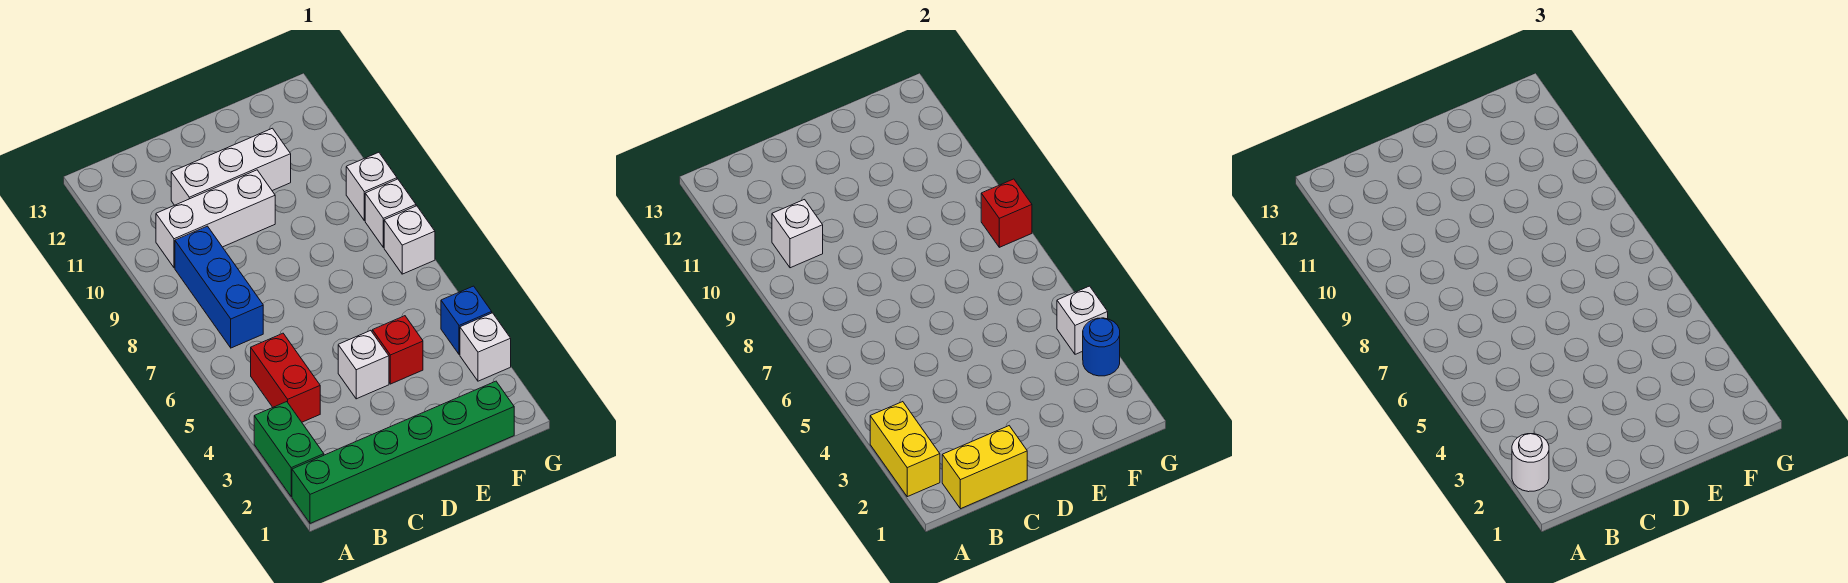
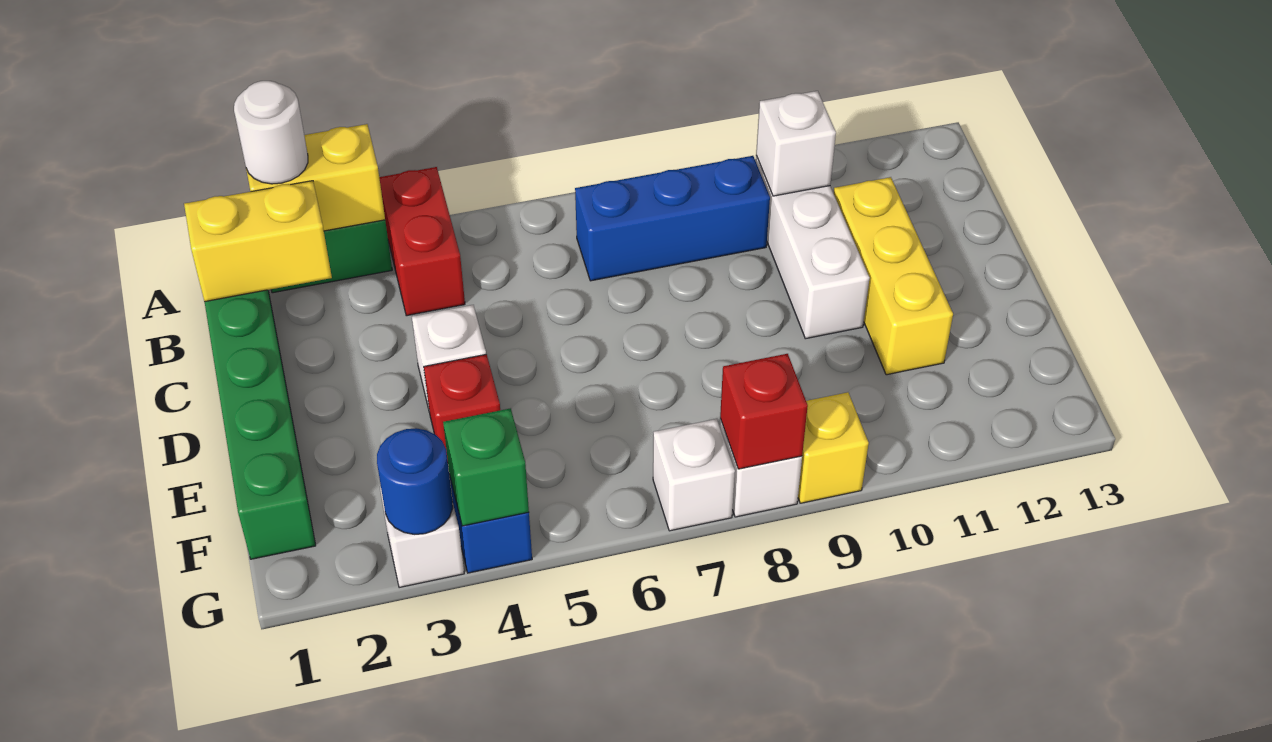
yellow 1x2 brick [942,426,1027,509] -> yellow 1x2 brick turned to [184,181,332,302]
red 1x2 brick [251,333,320,422] -> red 1x2 brick turned to [379,167,465,316]
white 1x3 brick [171,128,291,205] -> yellow 1x3 brick [833,177,953,375]
white 1x1 brick [1057,286,1108,354] -> green 1x1 brick [443,408,529,526]
white 1x1 brick [346,152,397,221] -> yellow 1x1 brick [798,392,869,503]

